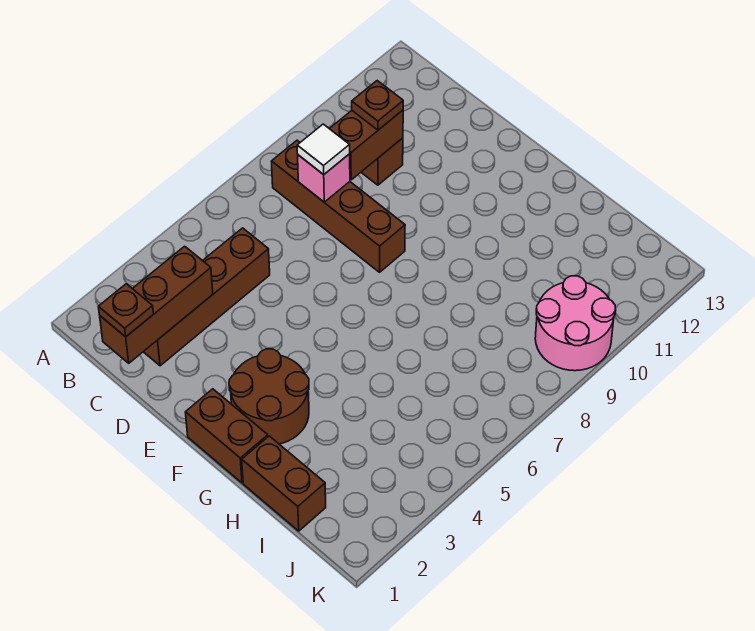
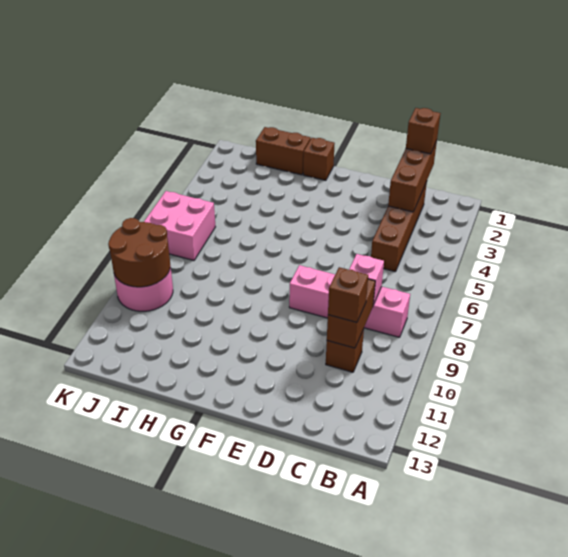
brown 1x4 brick [272,140,405,272] -> pink 1x4 brick [289,265,410,337]
brown 1x1 plate [98,284,153,337] -> brown 1x1 brick [406,108,441,154]
white 1x1 tile [297,124,350,175] -> none
brown 1x1 plate [352,81,403,130] -> brown 1x1 brick [328,267,368,322]
brown 1x2 brick [185,389,268,483] -> brown 1x1 brick [303,138,335,180]
brown 2x2 round brick [229,349,309,444] -> brown 2x2 round brick moved to [108,218,170,287]
none -> pink 2x2 brick [144,191,215,260]

